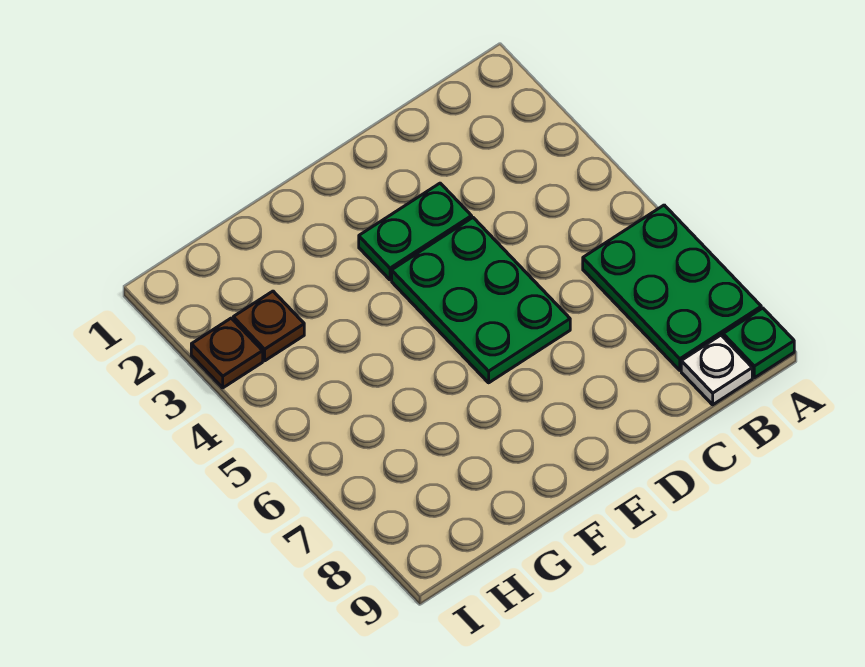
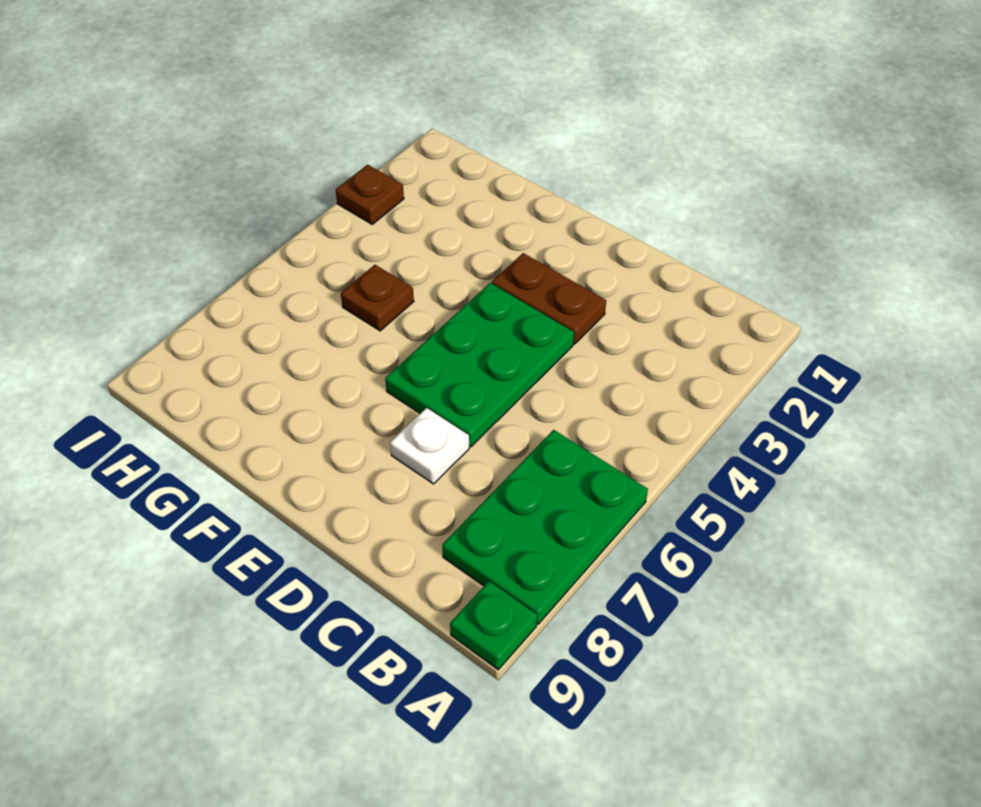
white 1x1 plate [681,335,752,405] -> white 1x1 plate moved to [390,408,469,484]
green 1x2 plate [359,183,472,280] -> brown 1x2 plate [492,253,606,344]
brown 1x1 plate [233,291,304,361] -> brown 1x1 plate moved to [341,265,414,331]

